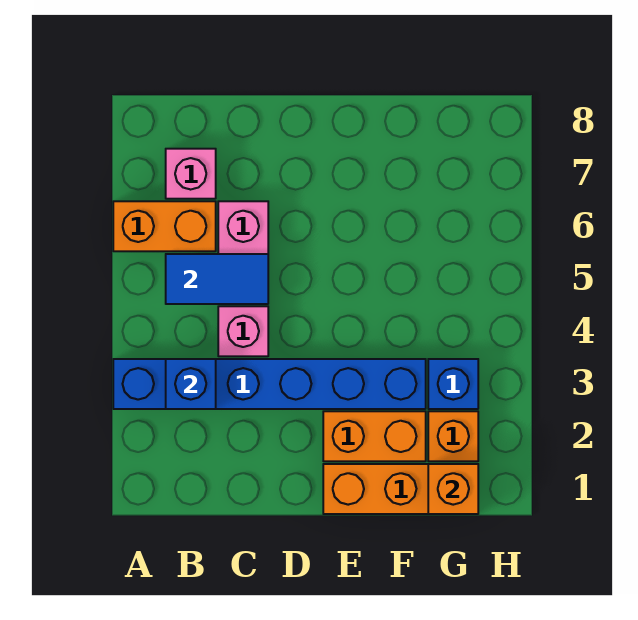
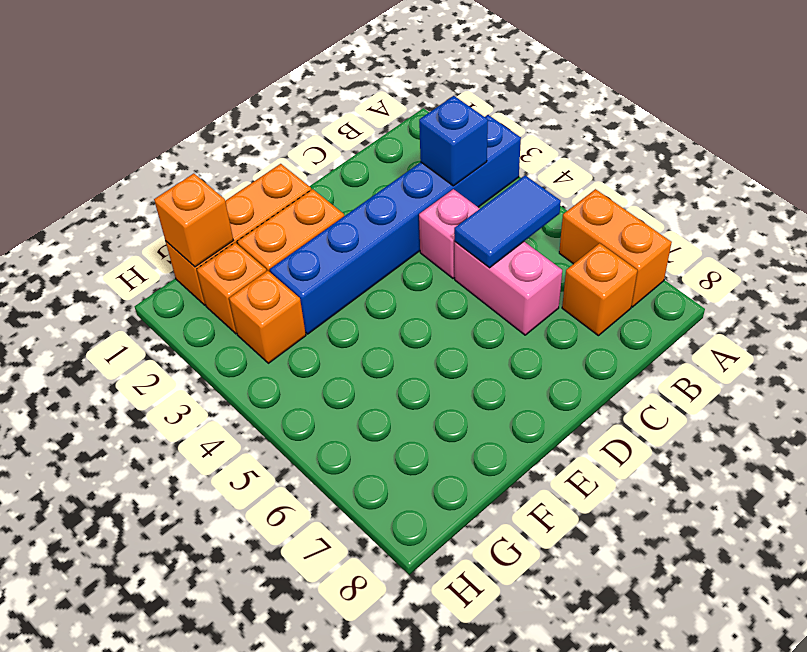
orange 1x2 brick [113,201,216,251] -> orange 1x2 brick turned to [559,189,672,307]
pink 1x1 brick [166,149,216,199] -> orange 1x1 brick [562,243,637,336]
blue 1x1 brick [428,359,478,409] -> orange 1x1 brick [229,271,306,363]

